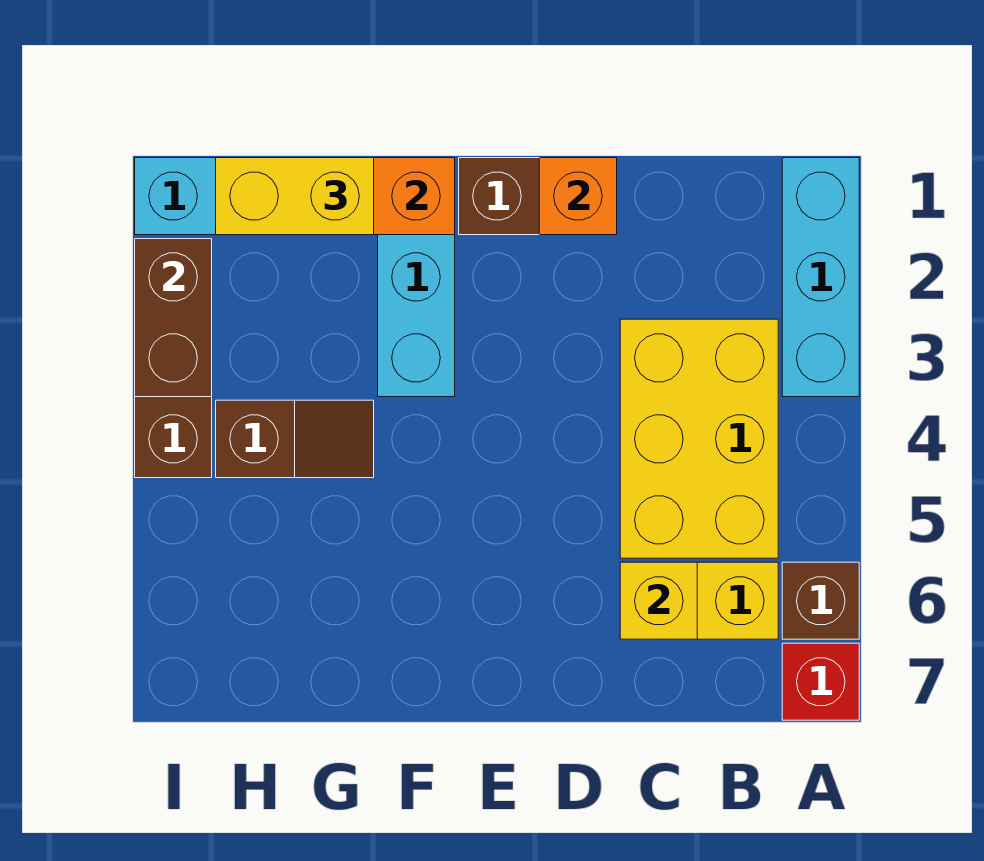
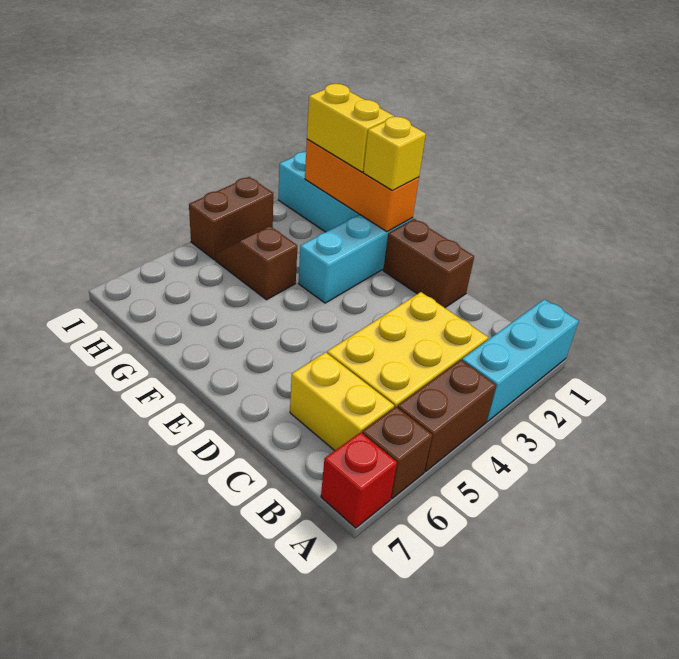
yellow 1x1 brick [620,562,697,639] -> yellow 1x1 brick moved to [364,117,426,191]
orange 1x1 brick [539,158,617,235] -> none
brown 1x2 slope [216,400,374,478] -> brown 1x2 slope turned to [215,226,297,300]
brown 1x2 brick [135,239,212,397] -> brown 1x2 brick moved to [397,360,496,471]

